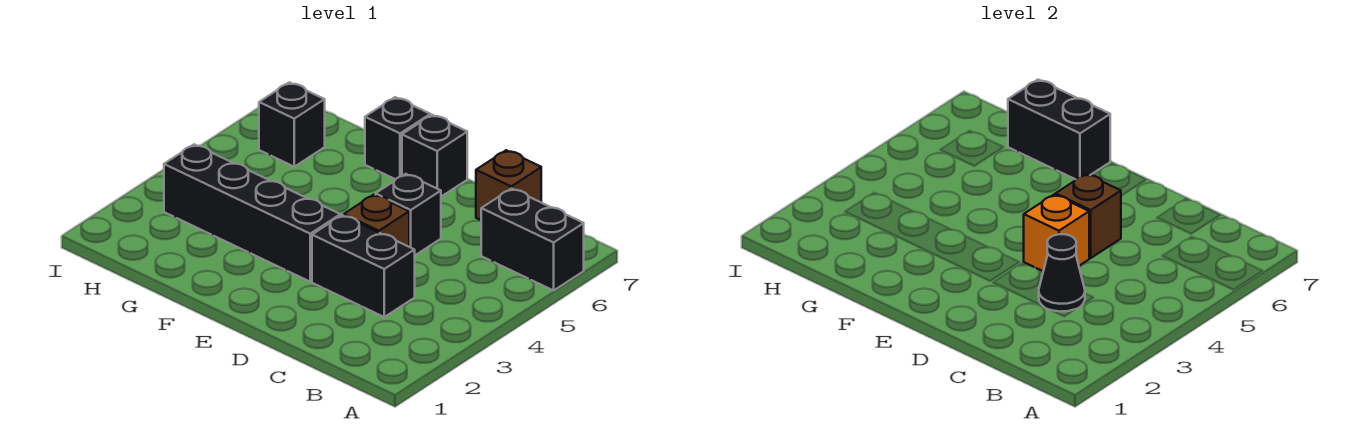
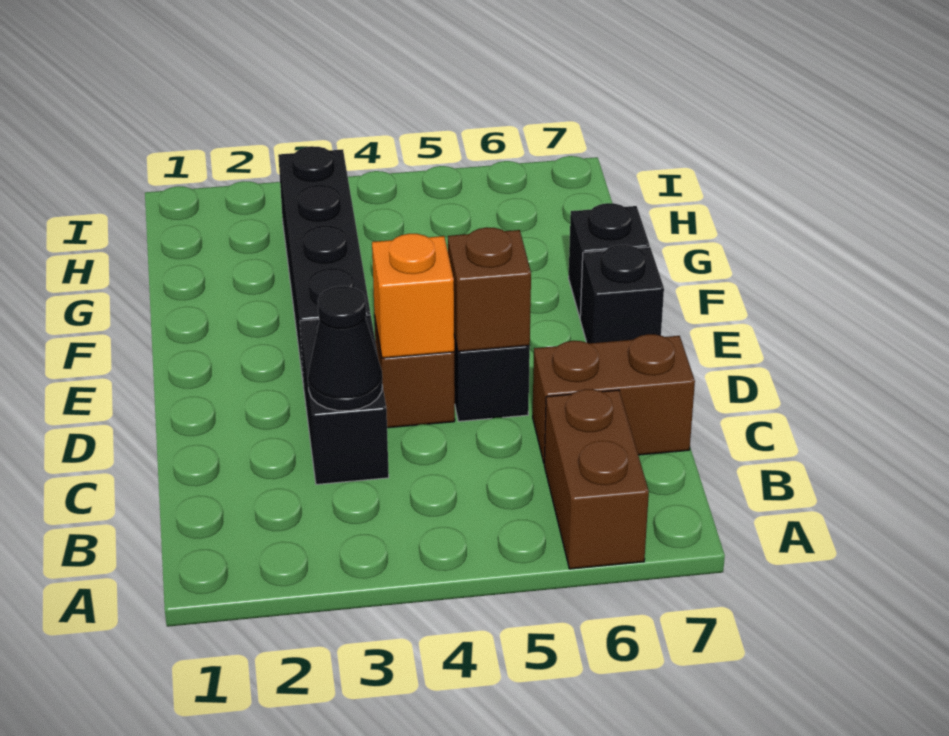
black 1x2 brick [481,188,584,291] -> brown 1x2 brick [544,389,649,569]
brown 1x1 brick [476,150,541,220] -> brown 1x2 brick [533,334,695,462]
black 1x2 brick [1008,80,1110,179] -> none
black 1x1 brick [259,82,325,167] -> none

